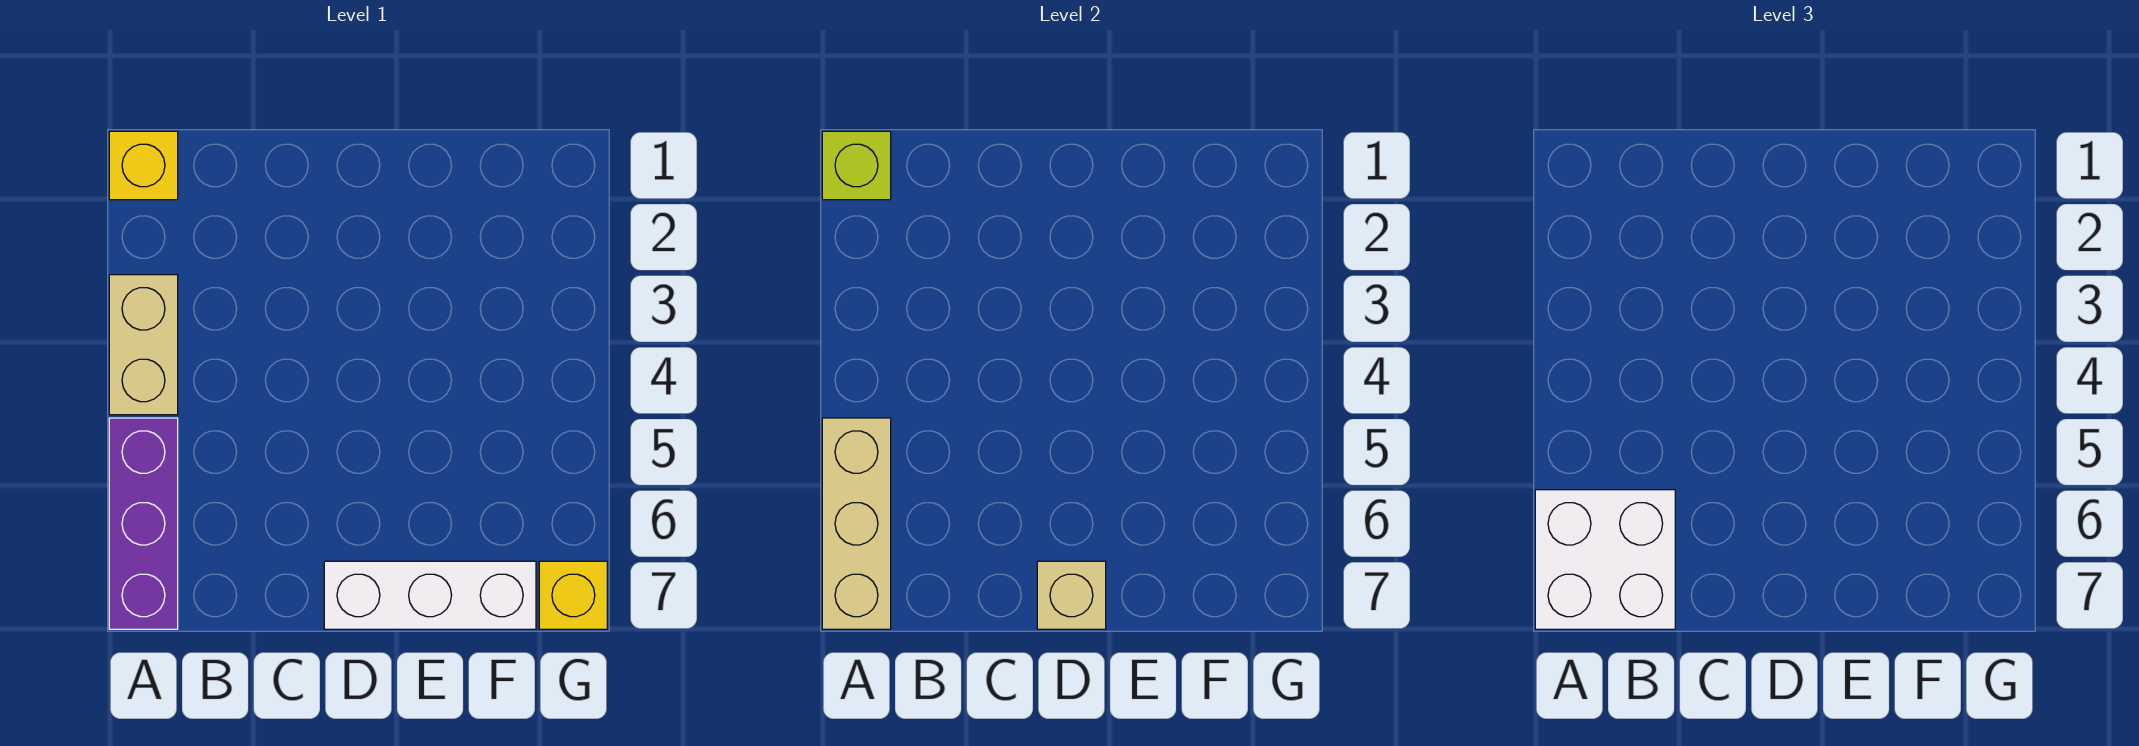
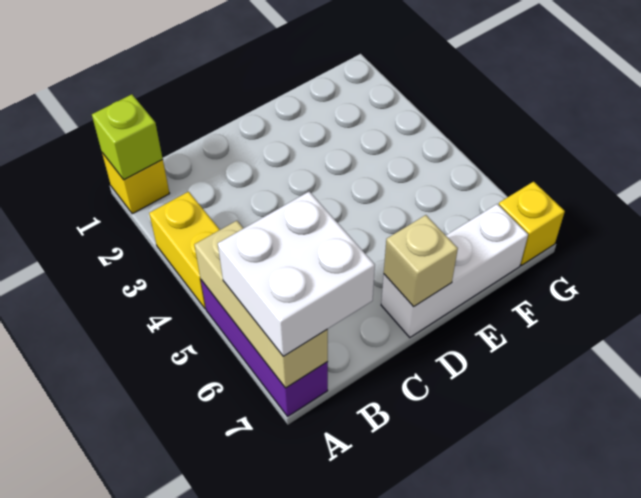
tan 1x2 brick [109,275,178,415] -> yellow 1x2 brick [149,192,220,309]

